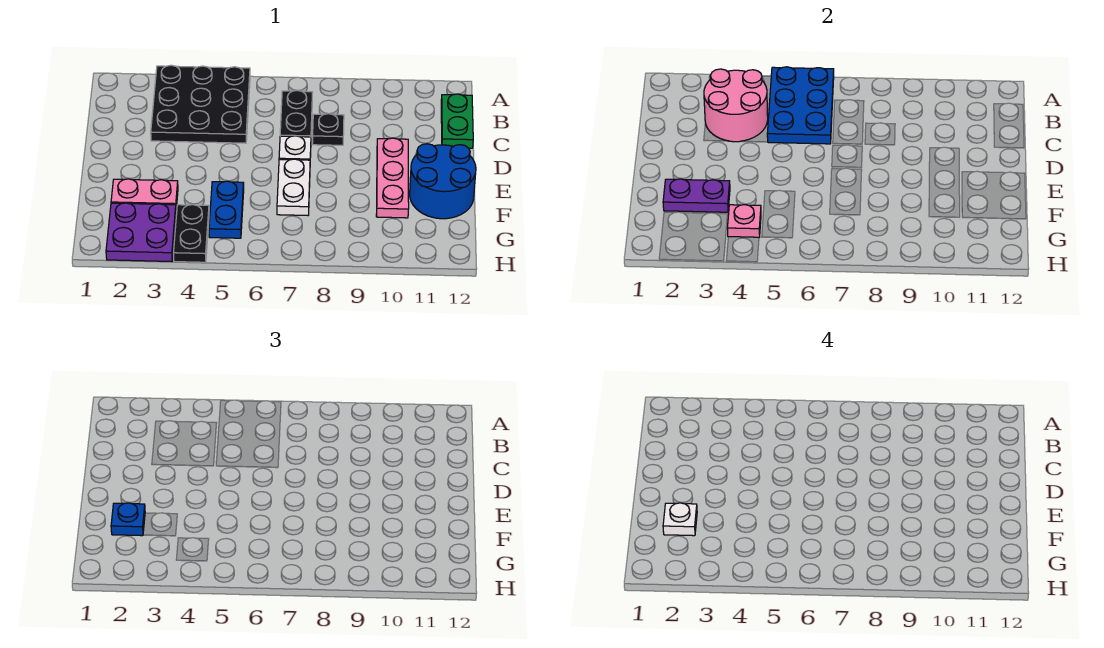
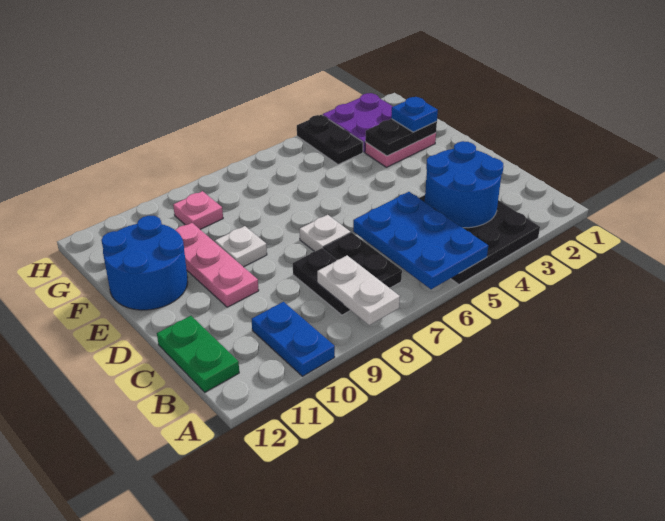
pink 2x2 round brick [704,69,768,142] -> blue 2x2 round brick [425,141,504,228]
black 1x1 plate [312,114,344,145] -> black 1x2 plate [293,248,350,315]
white 1x2 plate [277,159,310,215] -> white 1x2 plate moved to [317,256,400,325]
purple 1x2 plate [663,179,730,212] -> black 1x2 plate [365,119,437,156]
white 1x1 plate [663,503,697,536] -> white 1x1 plate moved to [215,226,267,267]
blue 1x2 plate [209,181,244,238] -> blue 1x2 plate moved to [251,302,335,376]
pink 1x1 plate [727,205,761,237] -> pink 1x1 plate moved to [173,191,223,229]

